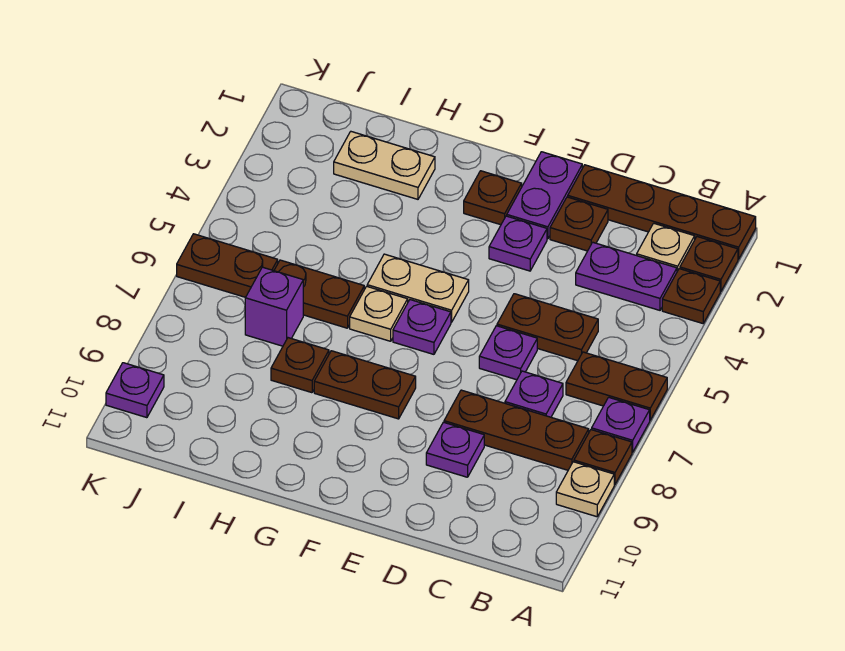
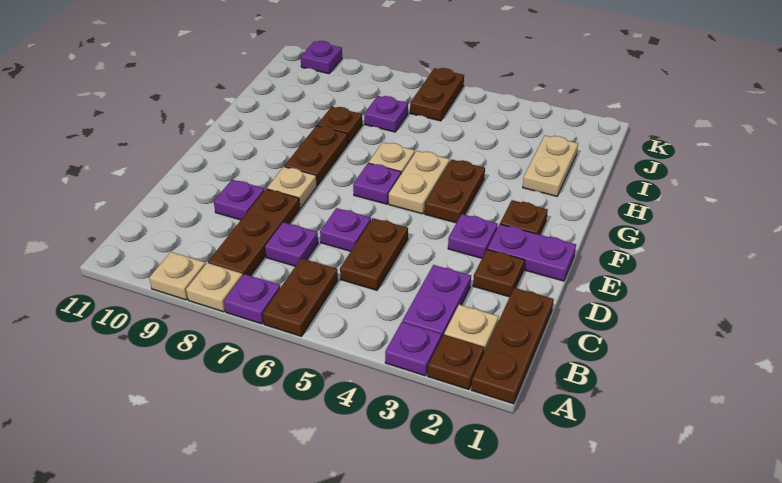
brown 1x4 plate [568,165,756,259] -> brown 1x3 plate [471,288,554,404]
brown 1x1 plate [662,269,720,323] -> purple 1x1 plate [385,322,442,376]
brown 1x1 plate [574,430,632,485] -> tan 1x1 plate [186,263,243,312]
none -> tan 1x1 plate [267,167,317,208]
brown 1x2 plate [274,260,364,328] -> brown 1x2 plate moved to [425,159,485,223]
purple 1x1 brick [245,267,303,346] -> purple 1x1 plate [364,96,408,132]

